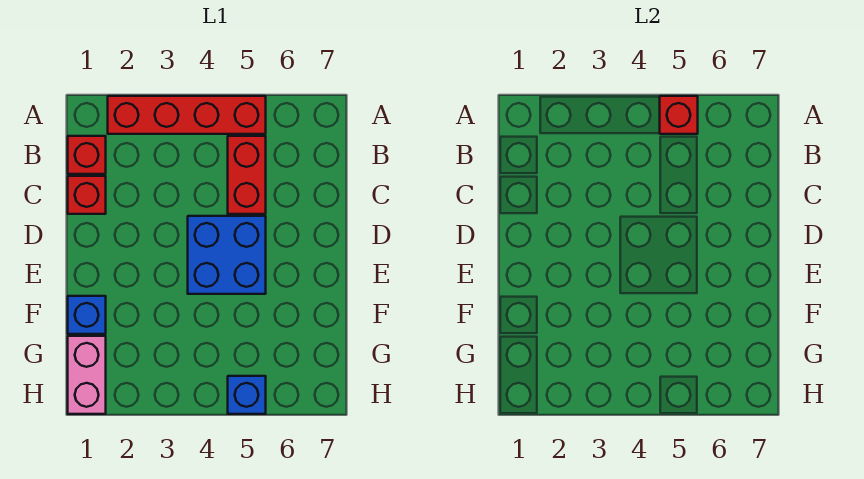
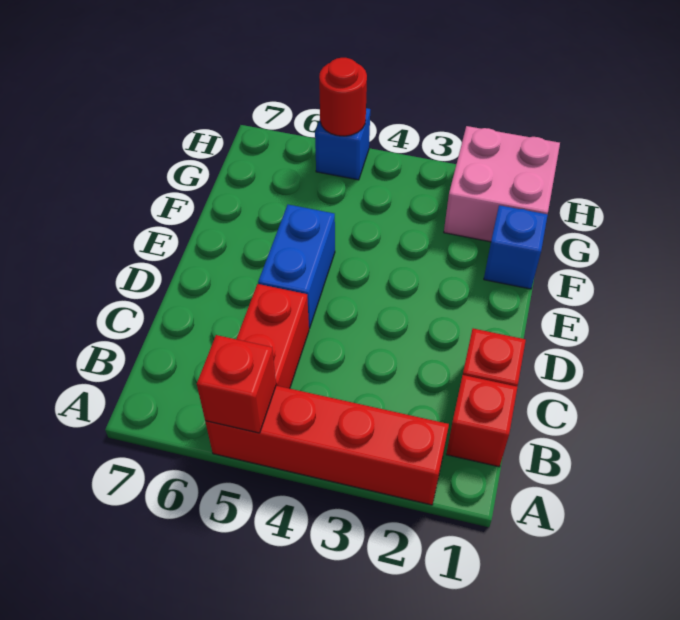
blue 2x2 brick [188,216,266,294] -> blue 1x2 brick [258,205,335,328]
pink 1x2 brick [68,336,106,414] -> pink 2x2 brick [444,126,560,242]
none -> red 1x1 round brick [319,58,367,136]

